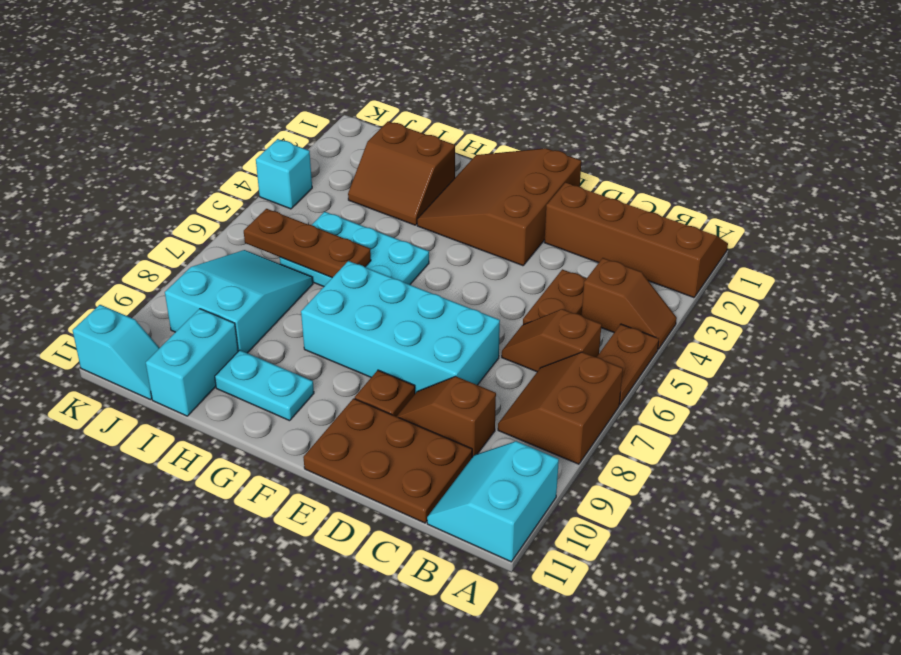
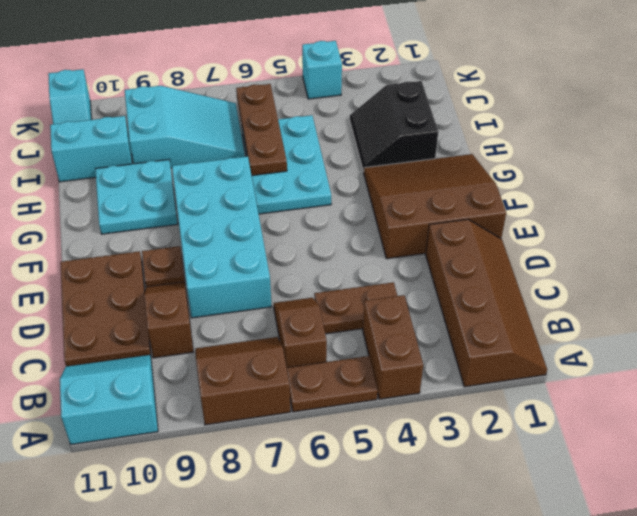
brown 1x2 slope [582,258,677,349] -> brown 1x2 brick [363,295,423,399]
cyan 1x2 plate [215,350,314,421] -> cyan 2x2 plate [95,160,178,234]
brown 2x2 slope [348,121,455,225] -> black 2x2 slope [350,81,438,172]

